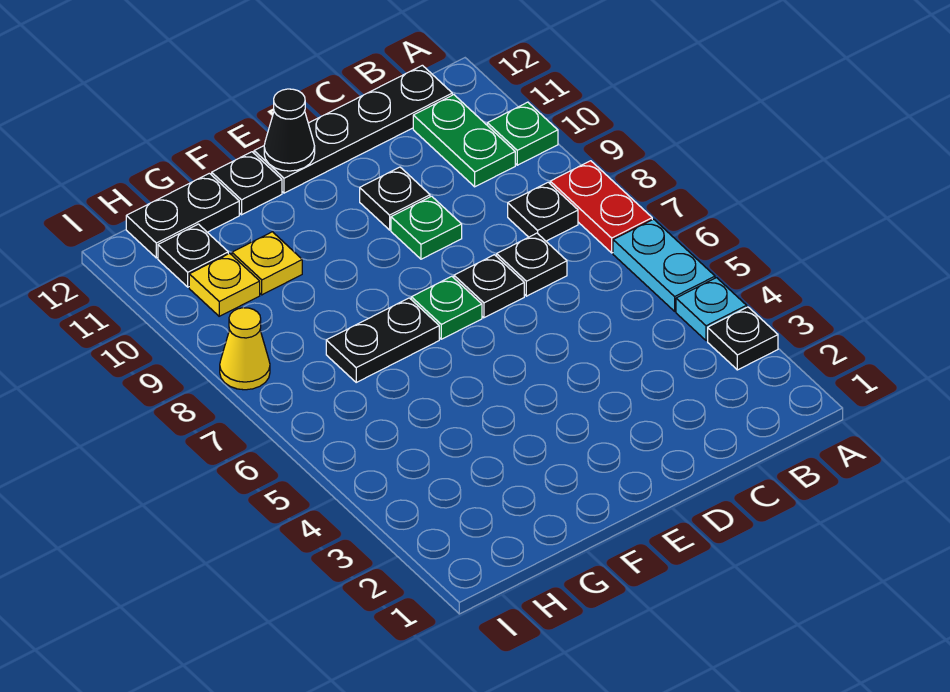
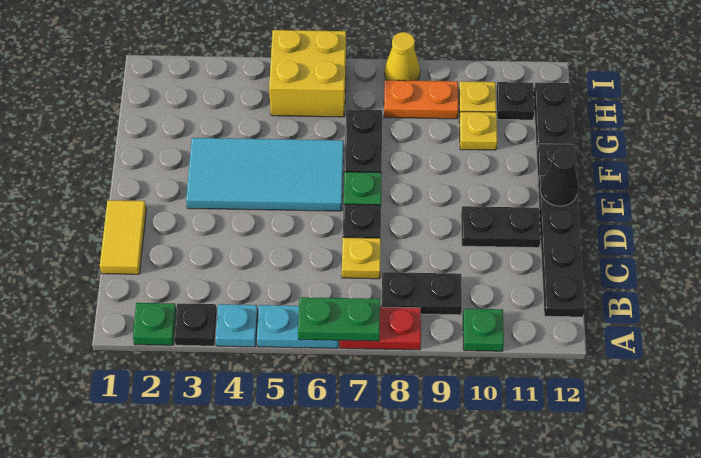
black 1x1 plate [508,182,578,241] -> black 1x2 plate [382,272,462,315]
green 1x2 plate [413,95,515,187] -> green 1x2 plate moved to [298,297,380,341]
none -> yellow 1x2 tile [100,200,146,274]
black 1x1 plate [497,233,567,296] -> yellow 1x1 plate [342,237,381,279]
green 1x1 plate [391,196,462,259] -> green 1x1 plate moved to [133,303,176,345]
black 1x1 plate [360,167,430,230] -> black 1x2 plate [461,206,541,248]
none -> cyan 2x4 tile [186,138,344,211]
none -> yellow 2x2 brick [269,30,346,117]
none -> orange 1x2 plate [384,80,458,119]

